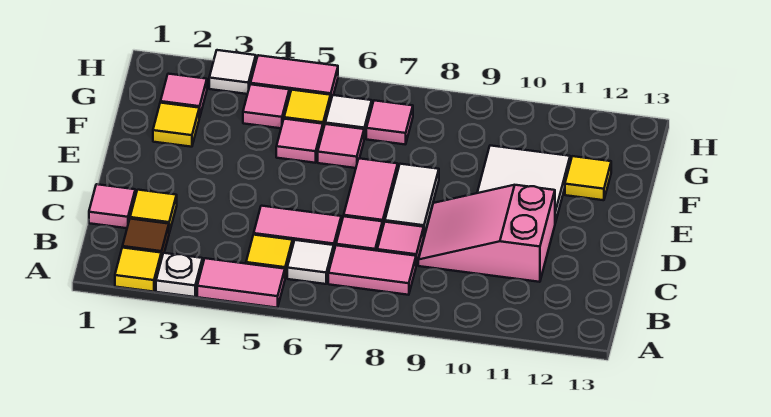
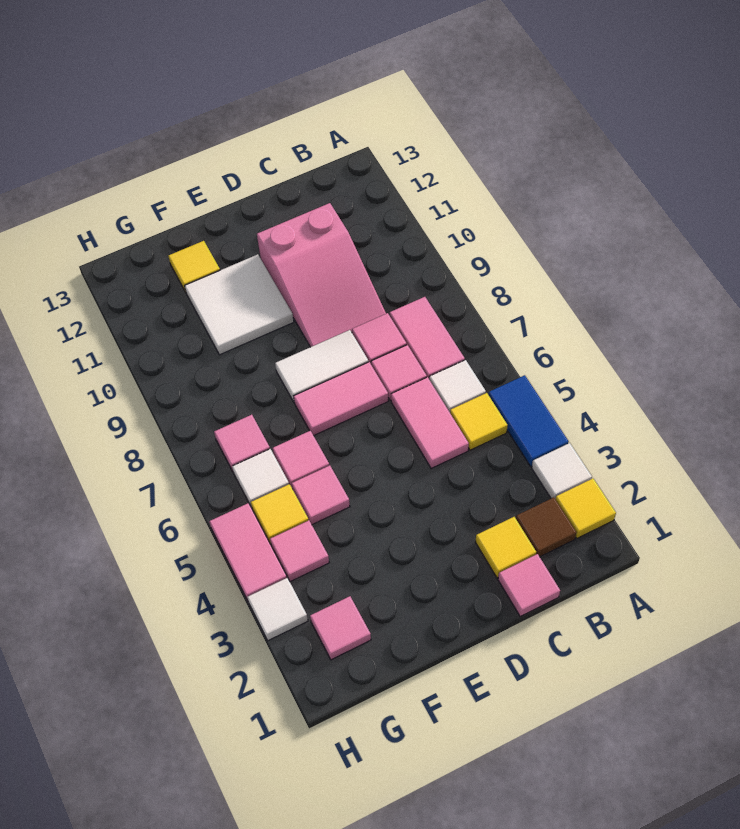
white 1x1 plate [156,253,203,297] -> white 1x1 tile [532,443,592,499]
pink 1x2 tile [197,258,285,308] -> blue 1x2 tile [489,375,569,466]
yellow 1x1 tile [153,103,199,147] -> none

